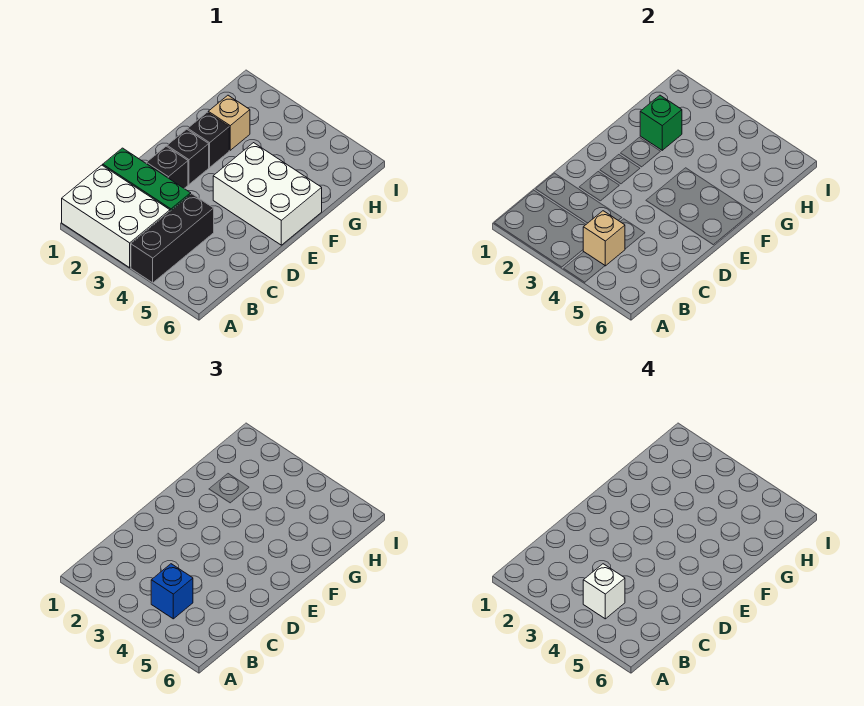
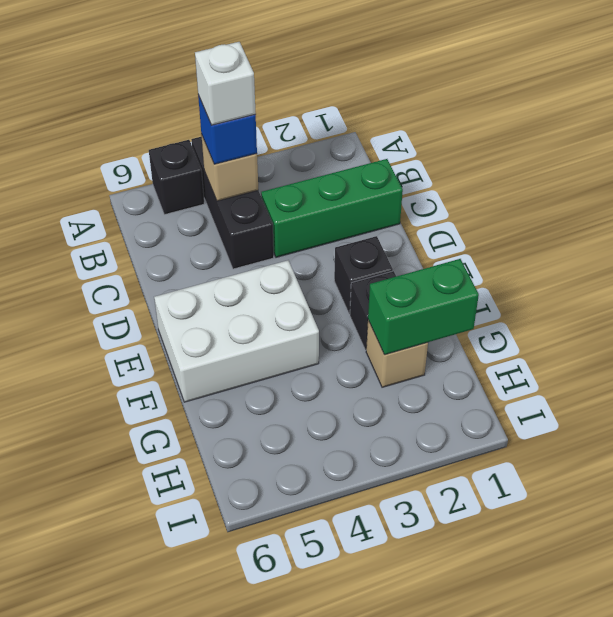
white 2x3 brick [62,165,170,268] -> none
black 1x1 brick [147,146,188,188] -> black 1x1 brick moved to [149,140,204,215]
green 1x1 brick [640,95,682,150] -> green 1x2 brick [368,259,479,355]

